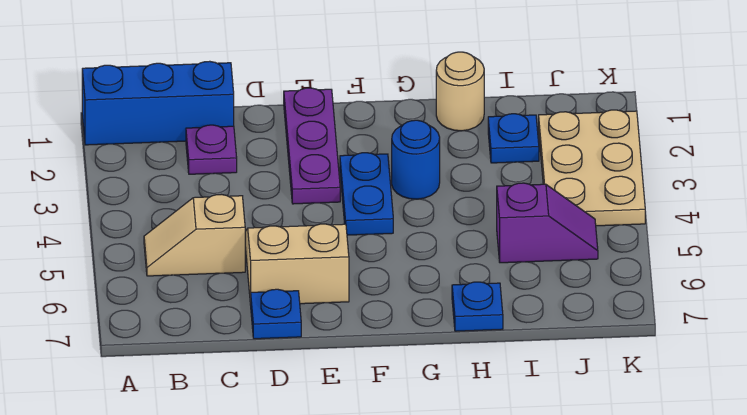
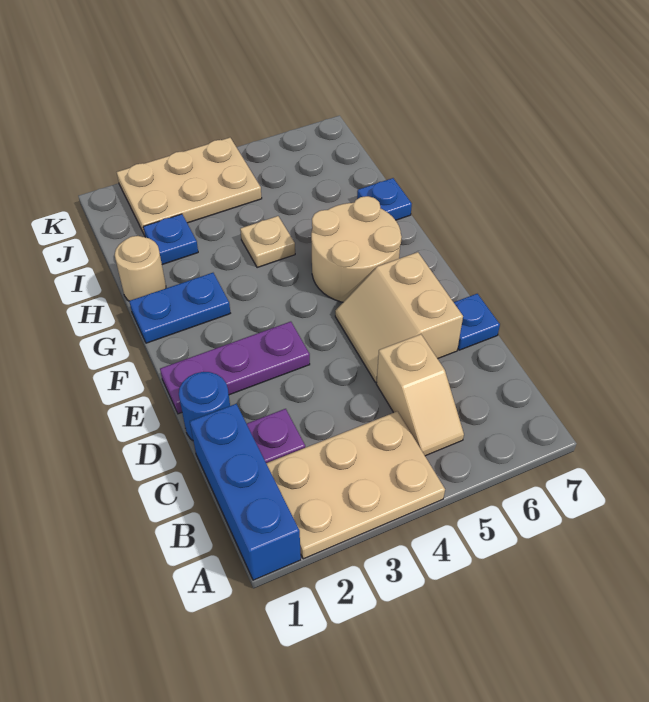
none -> tan 2x3 plate [266,411,445,559]
blue 1x2 plate [340,153,393,235] -> blue 1x2 plate moved to [129,273,230,343]
none -> tan 2x2 round brick [311,196,402,302]
blue 1x1 round brick [392,120,440,199] -> blue 1x1 round brick moved to [179,372,230,440]
none -> tan 1x1 plate [240,216,295,268]
purple 1x2 slope [497,183,598,263] -> none

